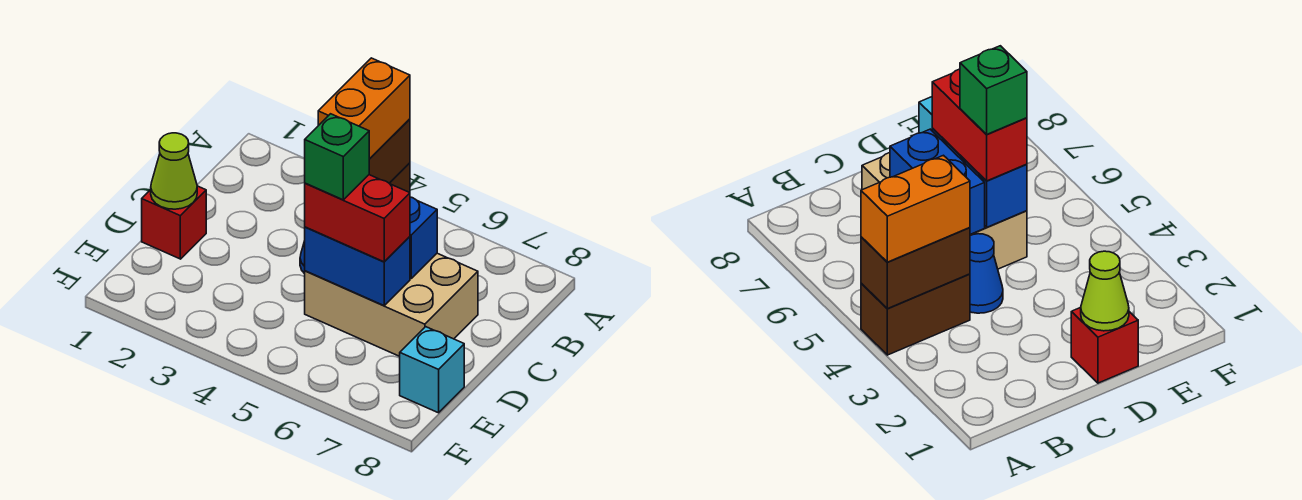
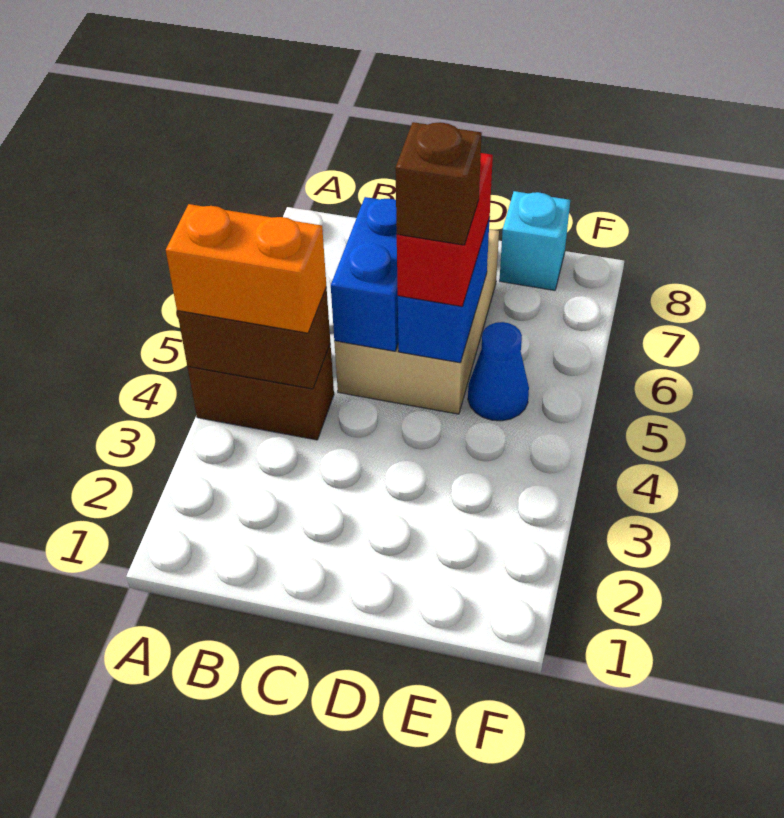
blue 1x1 cone [970,234,1003,313] -> blue 1x1 cone moved to [468,322,529,421]
red 1x1 brick [142,186,206,259] -> none
lime 1x1 cone [151,133,197,209] -> none
green 1x1 brick [305,114,369,200] -> brown 1x1 brick [396,122,482,245]

